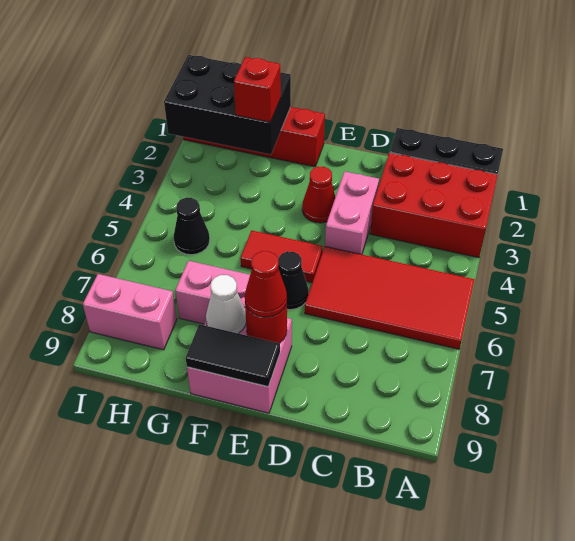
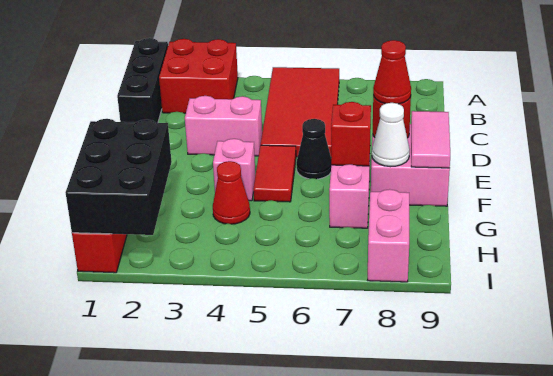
red 2x3 brick [370,153,498,258] -> red 2x2 brick [159,39,238,113]
red 1x1 cone [302,167,335,223] -> red 1x1 cone moved to [213,161,250,224]
black 1x2 tile [186,324,280,387] -> pink 1x2 tile [411,111,450,168]
none -> pink 1x1 brick [213,139,255,201]
red 1x1 brick [234,57,281,122] -> red 1x1 brick moved to [331,102,371,166]
black 1x1 cone [173,198,210,255] -> none

